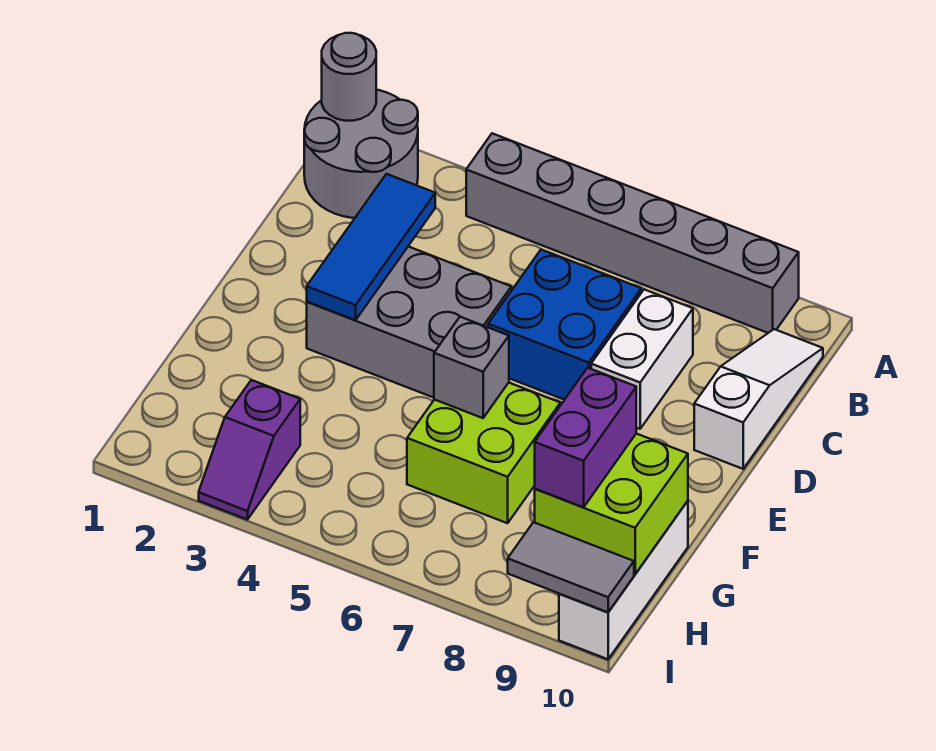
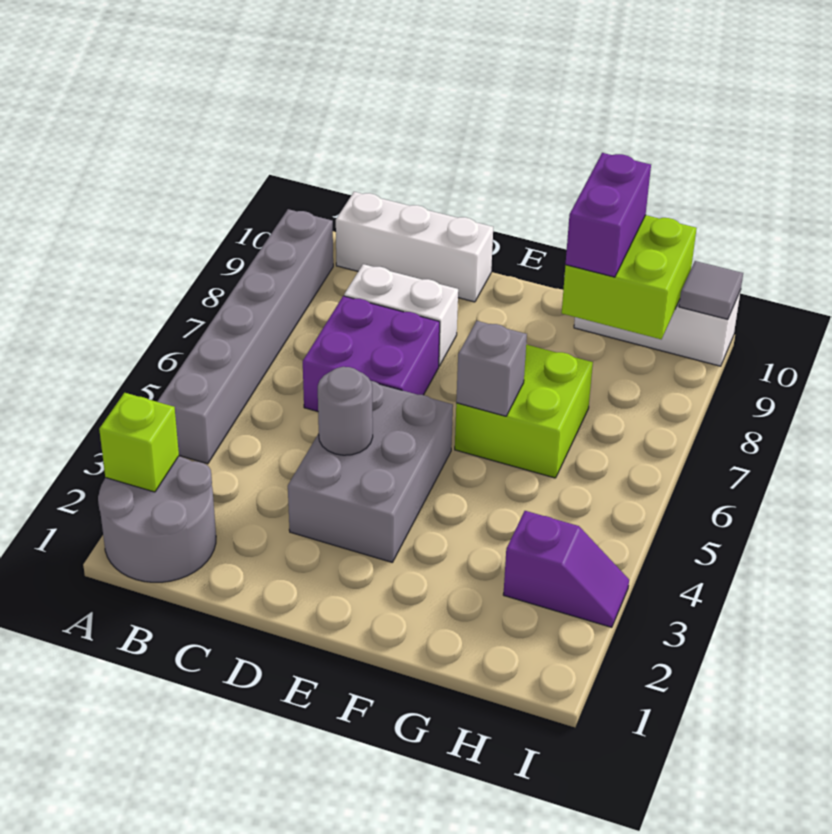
grey 1x1 round brick [322,33,376,121] -> grey 1x1 round brick moved to [318,367,373,455]
none -> lime 1x1 brick [99,393,179,492]
white 1x3 slope [694,329,823,469] -> white 1x3 brick [336,192,493,302]
blue 1x3 tile [307,174,435,320] -> none
blue 2x2 brick [488,250,641,400] -> purple 2x2 brick [303,296,440,411]
purple 1x2 brick [535,368,636,507] -> purple 1x2 brick turned to [565,153,651,277]
grey 1x2 tile [508,522,634,612] -> grey 1x1 tile [679,261,743,319]

